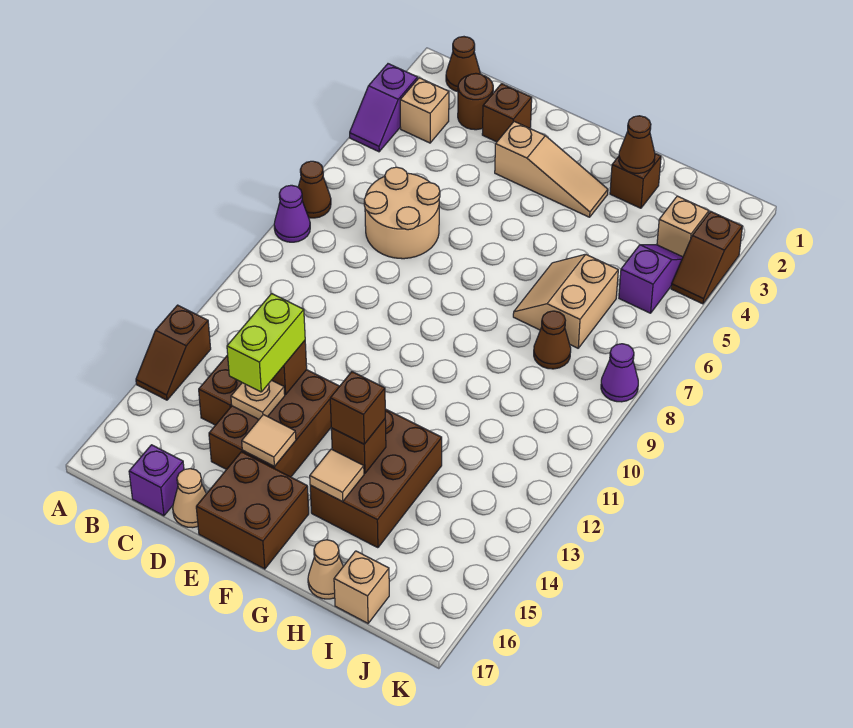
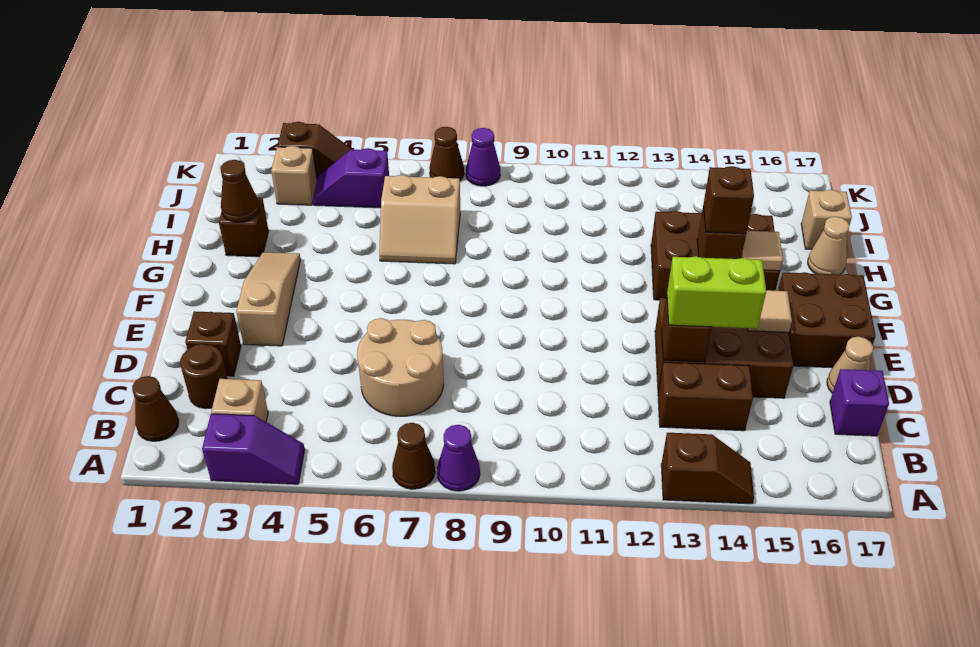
tan 1x1 plate [231,380,285,419] -> none
brown 1x1 cone [534,311,571,369] -> brown 1x1 cone moved to [429,127,464,180]

